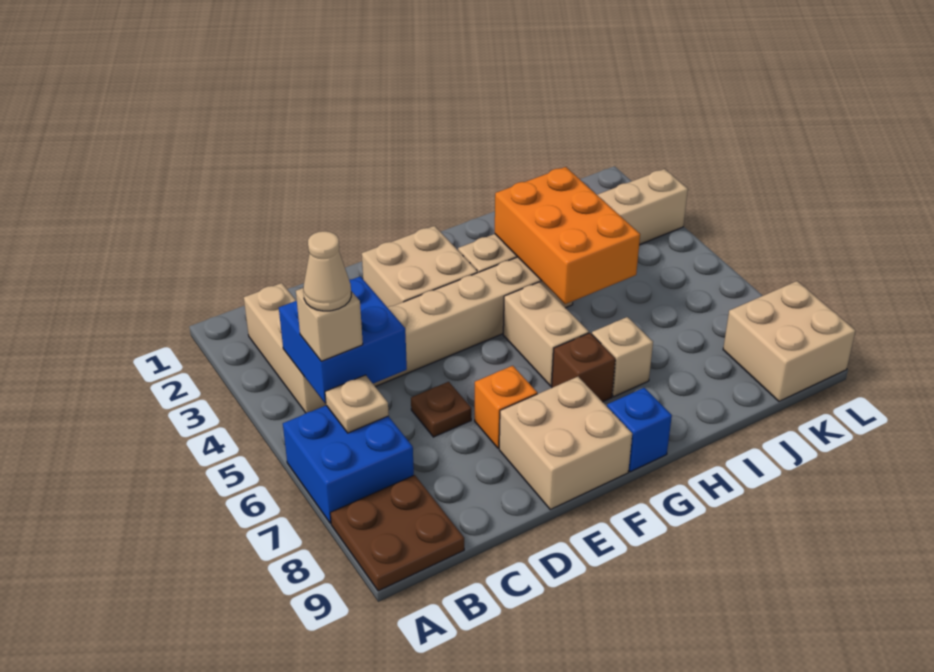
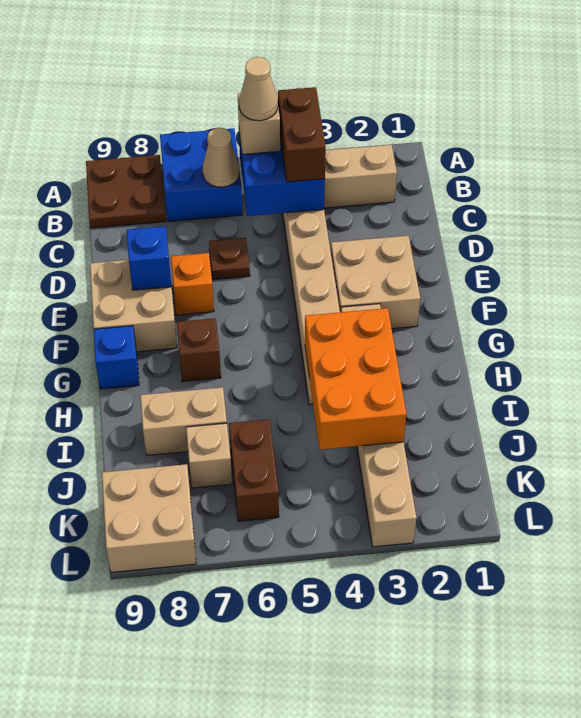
none -> brown 1x2 brick [278,87,326,182]
tan 1x1 plate [325,375,389,433] -> tan 1x1 cone [202,128,240,187]
none -> blue 1x1 brick [127,226,171,290]
tan 1x2 brick [503,282,589,386] -> tan 1x2 brick moved to [140,387,227,455]
orange 2x3 brick [495,167,640,304] -> orange 2x3 brick turned to [305,308,406,450]
tan 1x1 brick [592,317,653,397] -> tan 1x1 brick moved to [186,423,232,488]
none -> brown 1x2 brick [229,419,279,521]

